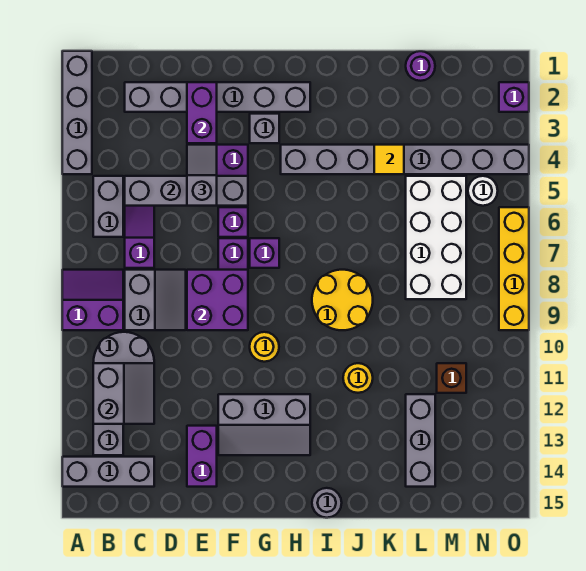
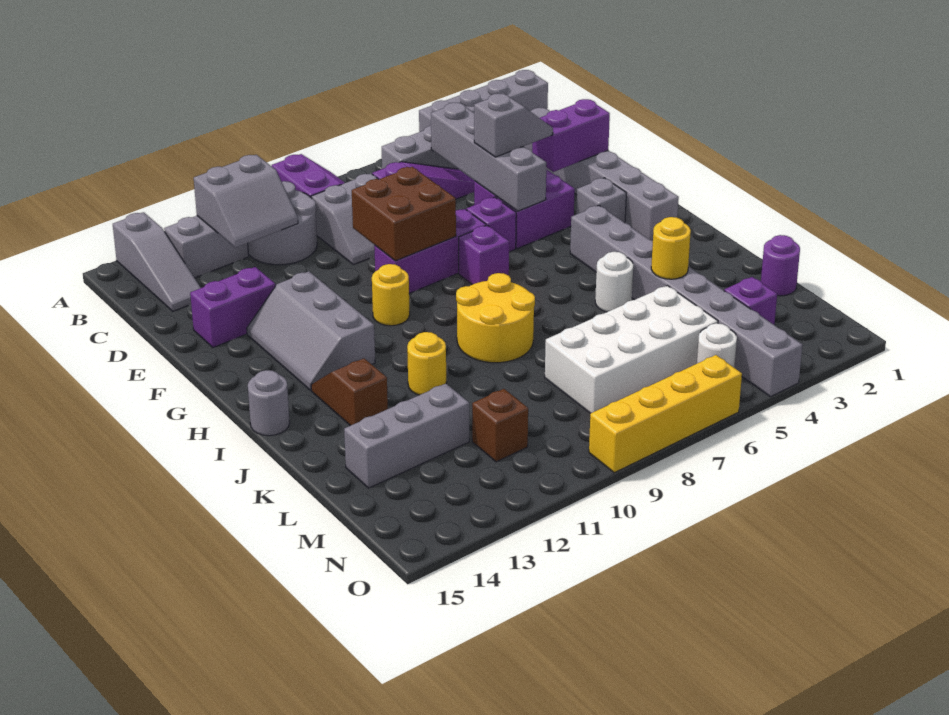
grey 1x3 brick [62,457,154,487] -> grey 1x3 slope [113,212,201,311]
purple 2x2 brick [187,270,248,330] -> brown 2x2 brick [352,167,456,261]
none -> brown 1x2 slope [311,358,388,426]
none -> white 1x1 round brick [595,252,633,312]
yellow 1x1 tile [374,145,404,174] -> yellow 1x1 round brick [651,217,691,279]
purple 1x1 brick [499,82,529,112] -> purple 1x1 brick moved to [724,277,777,325]

